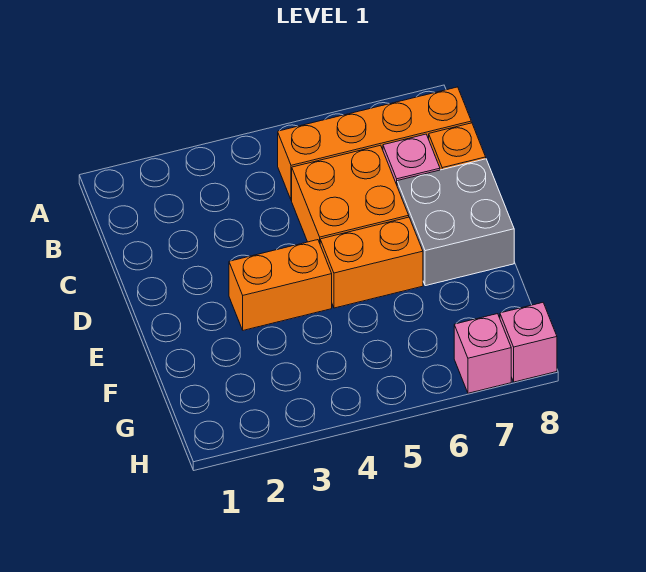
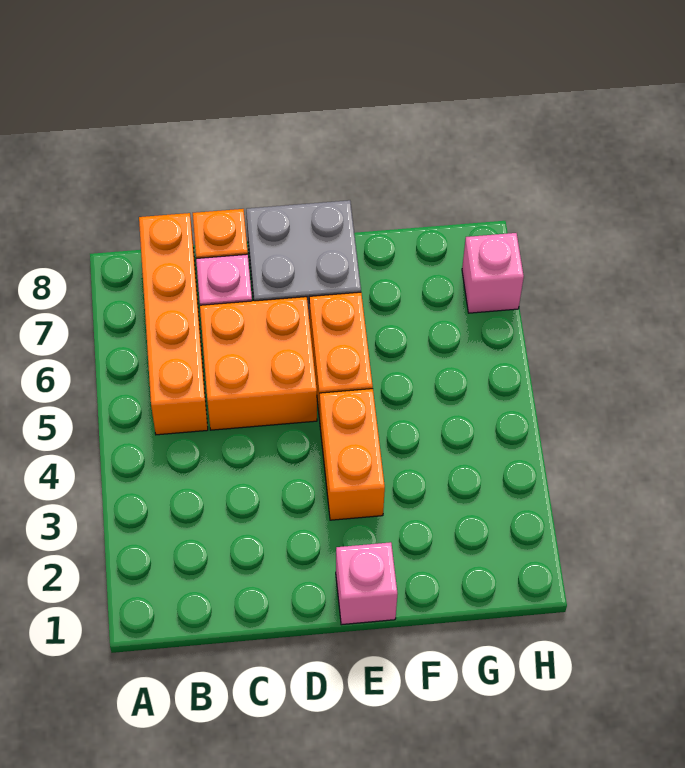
pink 1x1 brick [500,303,557,382] -> pink 1x1 brick moved to [336,542,397,625]

